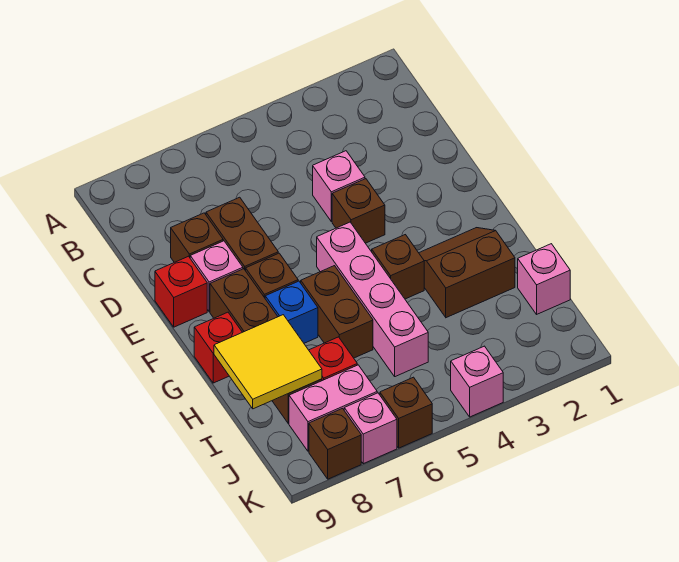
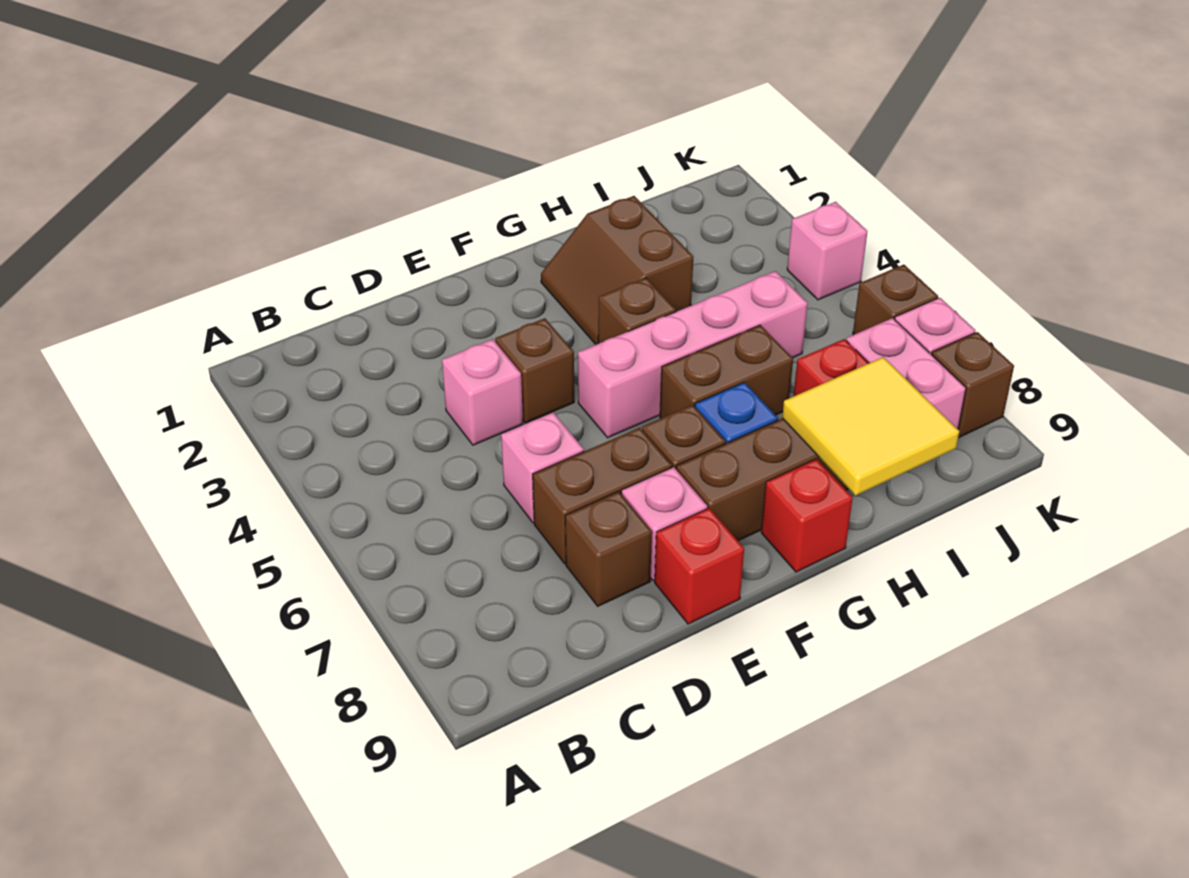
pink 1x1 brick [518,244,570,314] -> pink 1x1 brick moved to [501,412,584,523]

